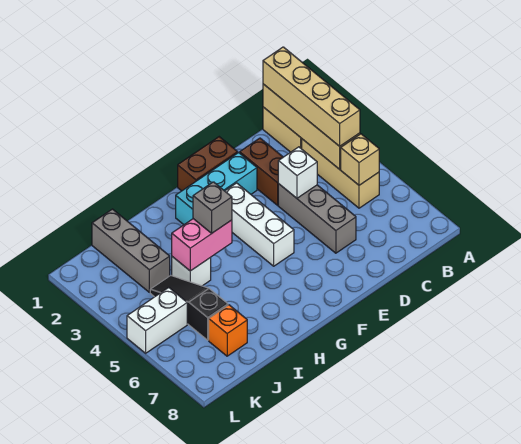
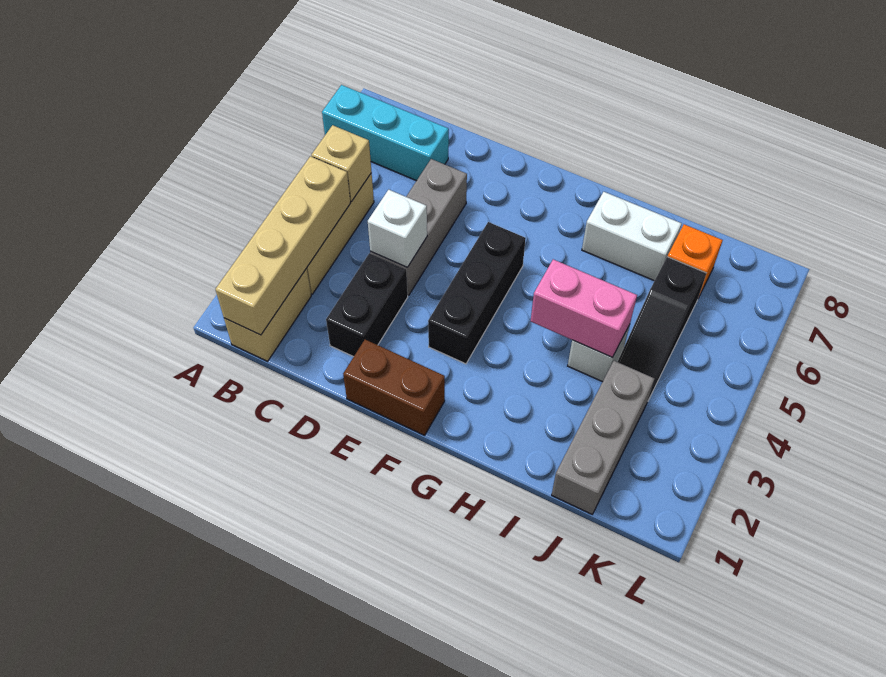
tan 1x4 brick [263,47,360,146] -> none
brown 1x2 brick [240,138,283,205] -> black 1x2 brick [326,253,408,357]
cyan 1x3 brick [176,153,257,225] -> cyan 1x3 brick moved to [322,85,449,181]
white 1x3 brick [225,183,294,266] -> black 1x3 brick [428,222,526,364]
grey 1x1 brick [193,182,232,233] -> none
white 1x2 brick [127,288,187,353] -> white 1x2 brick moved to [582,192,682,281]

